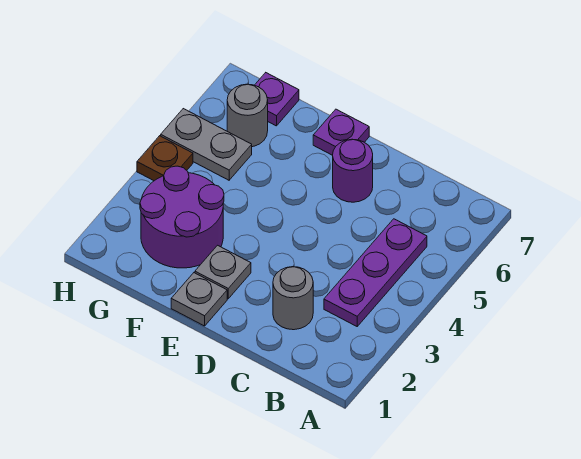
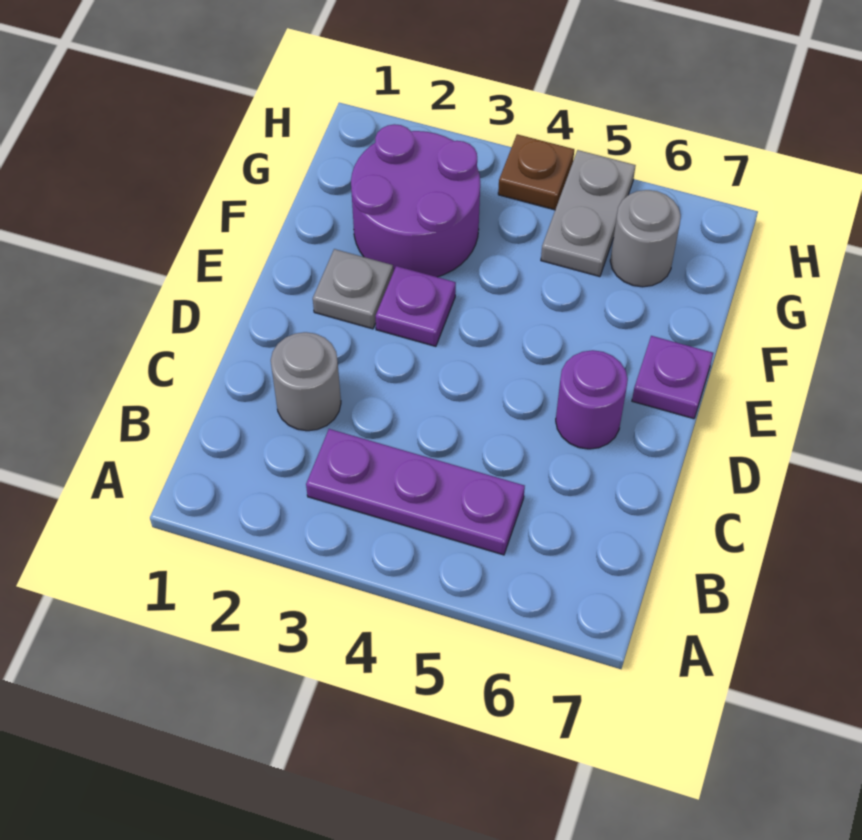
grey 1x1 plate [171,273,227,326] -> none
purple 1x1 plate [255,73,299,126] -> purple 1x1 plate moved to [376,266,456,346]

